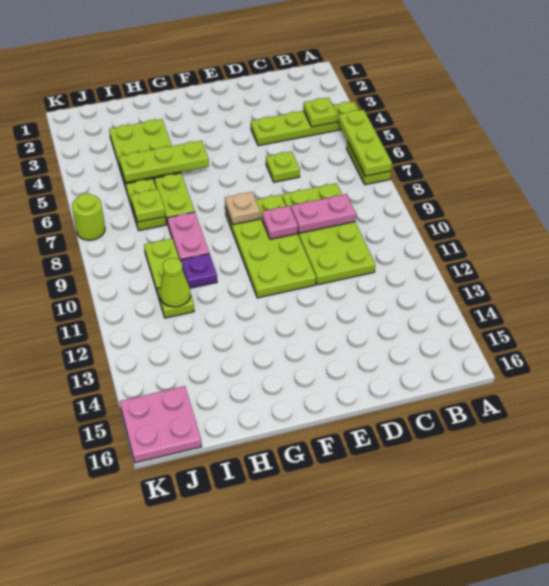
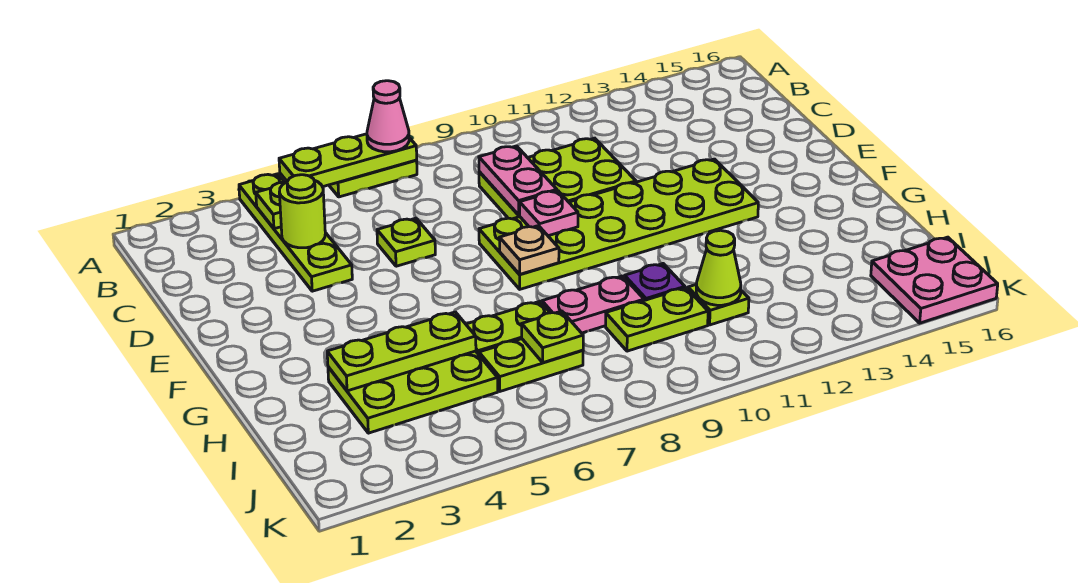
none -> pink 1x1 cone [367,81,409,152]
lime 2x4 plate [282,183,375,285] -> lime 2x3 plate [479,138,636,219]
lime 2x4 plate [225,195,316,298] -> lime 2x6 plate [479,159,758,289]
lime 1x3 plate [119,141,209,183] -> lime 1x3 plate turned to [327,312,476,391]
lime 1x1 round brick [72,194,105,240] -> lime 1x1 round brick moved to [279,175,325,248]

